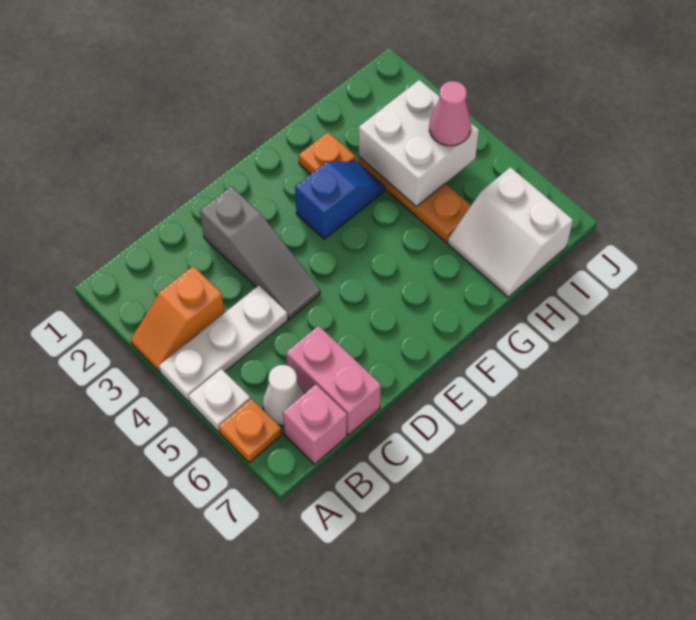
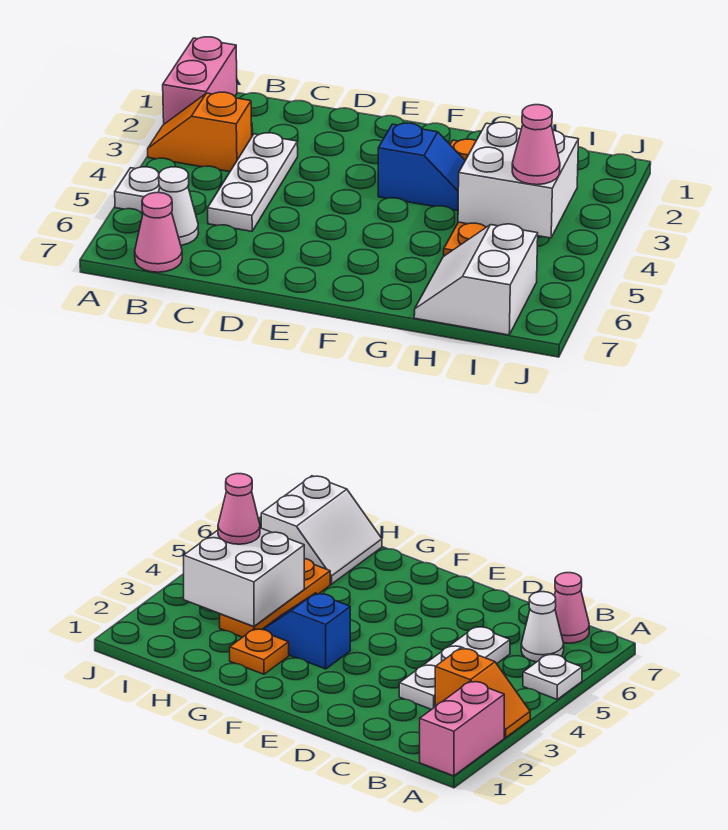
white 1x3 plate [159,286,288,401] -> white 1x3 plate turned to [208,133,298,231]
orange 1x1 plate [219,399,282,462] -> none
pink 1x1 brick [283,385,347,464] -> pink 1x1 cone [135,193,182,272]
pink 1x2 brick [286,326,381,435] -> pink 1x2 brick moved to [163,37,237,124]
grey 1x3 slope [200,186,320,319] -> none

